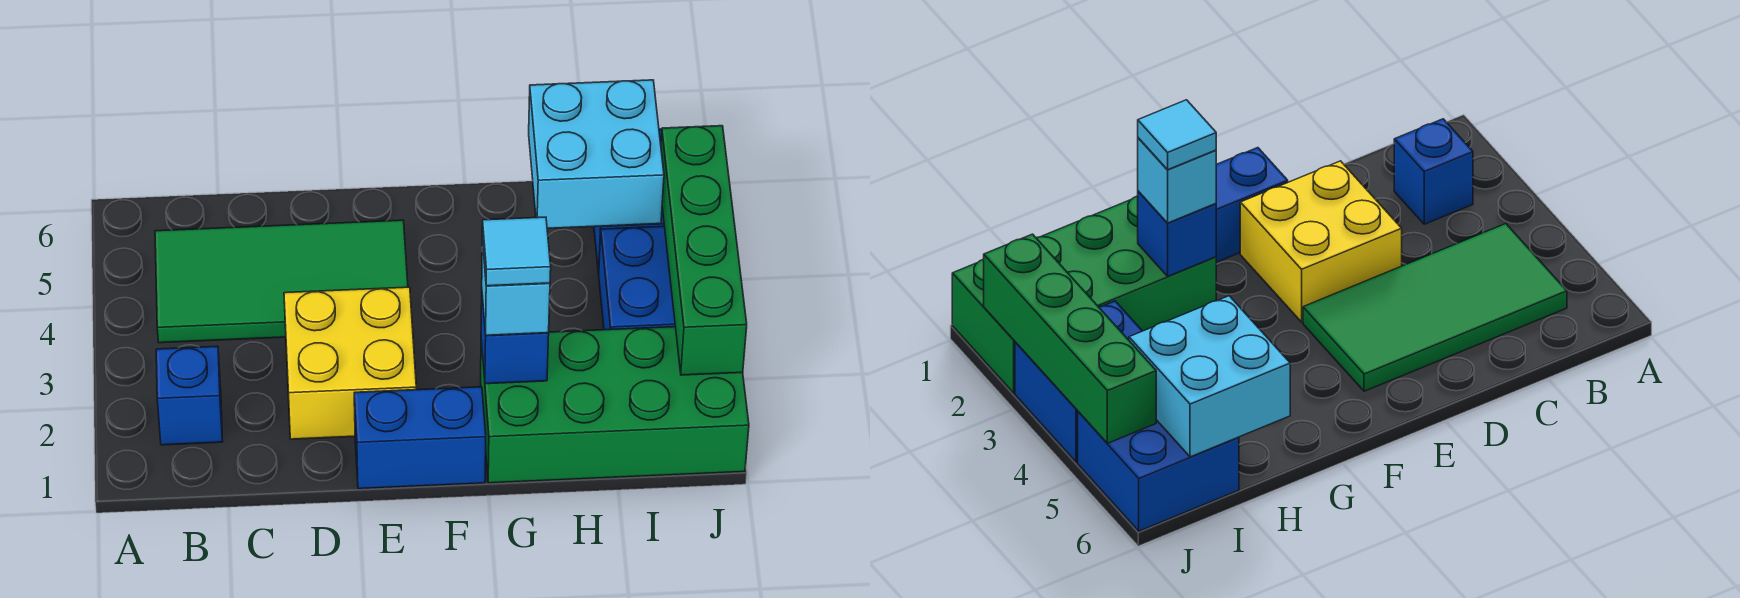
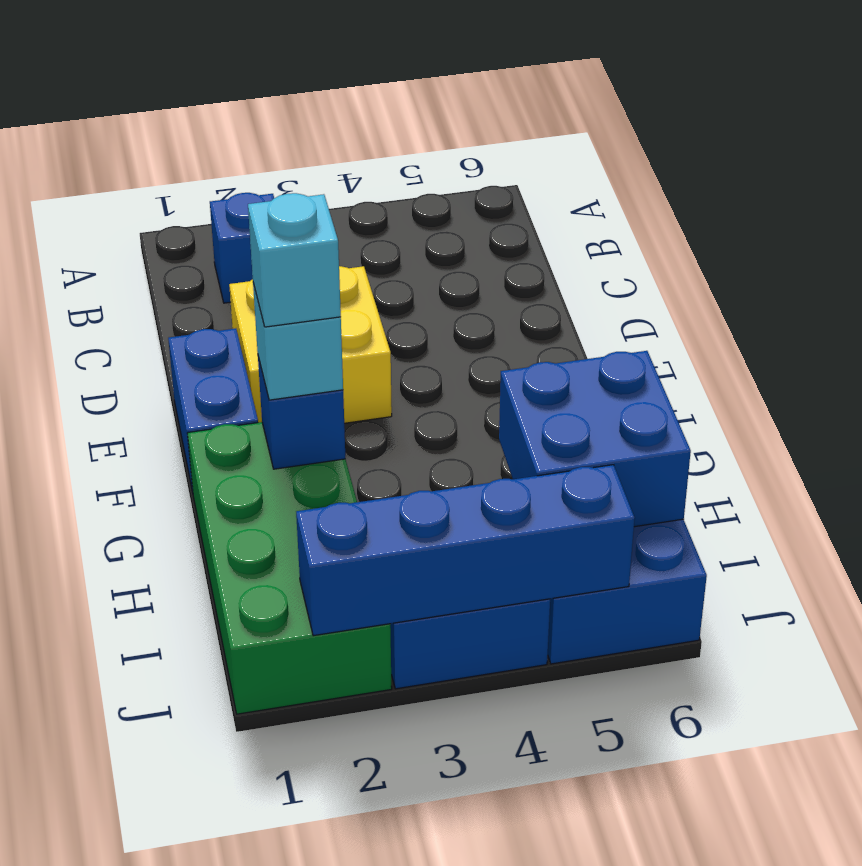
green 2x4 tile [155,220,408,343] -> none
cyan 1x1 tile [482,217,551,286] -> cyan 1x1 brick [248,193,341,327]
cyan 2x2 brick [529,80,664,228] -> blue 2x2 brick [499,351,691,527]
green 1x4 brick [661,126,747,375] -> blue 1x4 brick [296,465,635,636]

